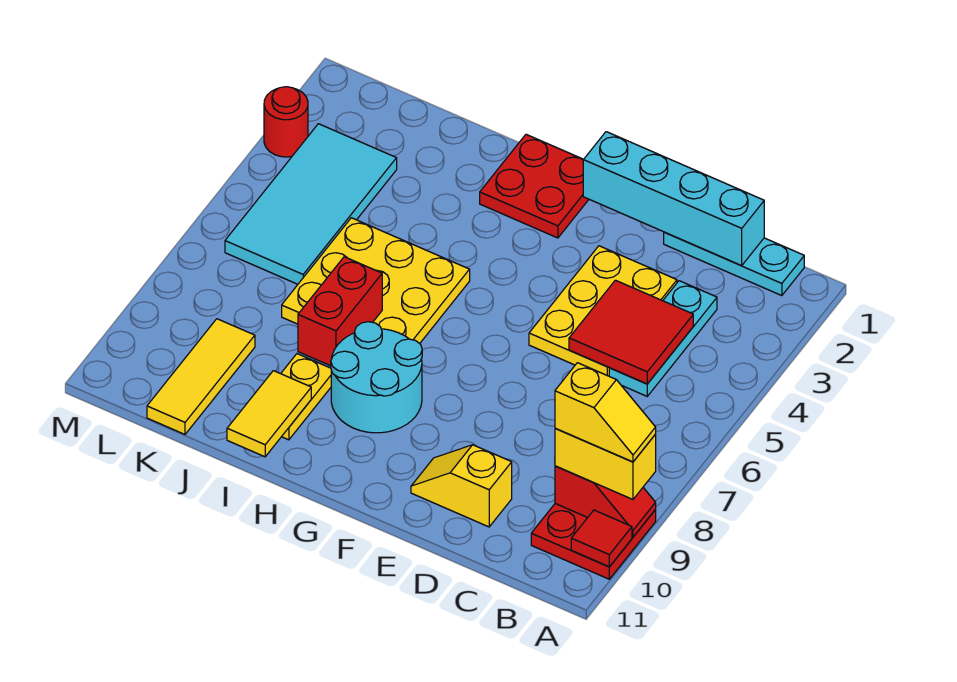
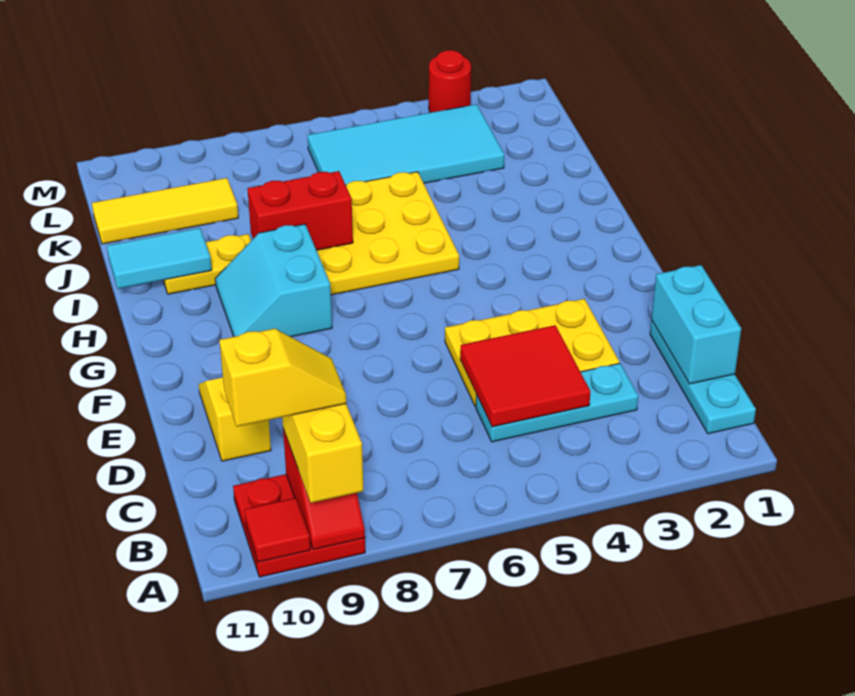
yellow 1x2 slope [555,363,656,462] -> yellow 1x2 slope turned to [219,329,346,427]
cyan 1x4 brick [583,132,764,265] -> cyan 1x2 brick [652,265,741,384]
red 2x2 plate [480,134,589,238] -> none
cyan 2x2 round brick [331,322,422,433] -> cyan 2x2 slope [215,224,332,337]
yellow 1x2 tile [227,371,311,457] -> cyan 1x2 tile [107,228,212,289]

